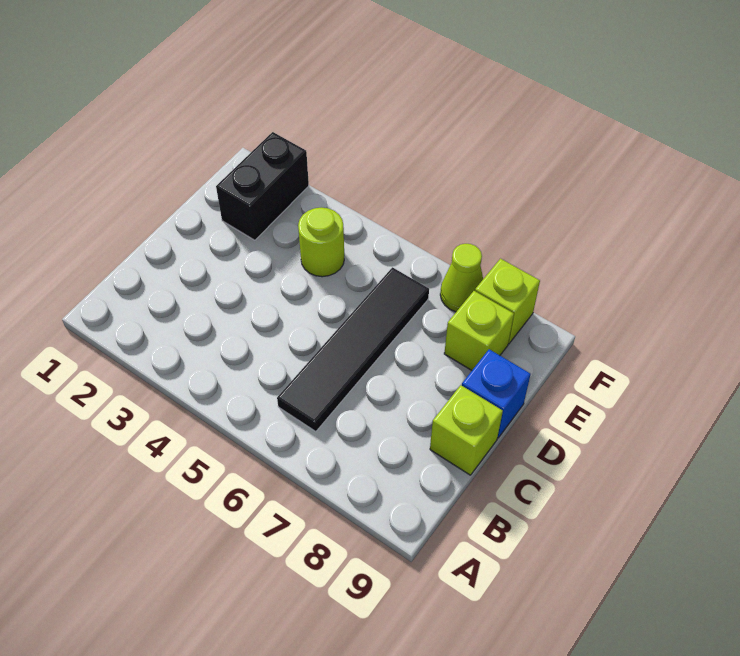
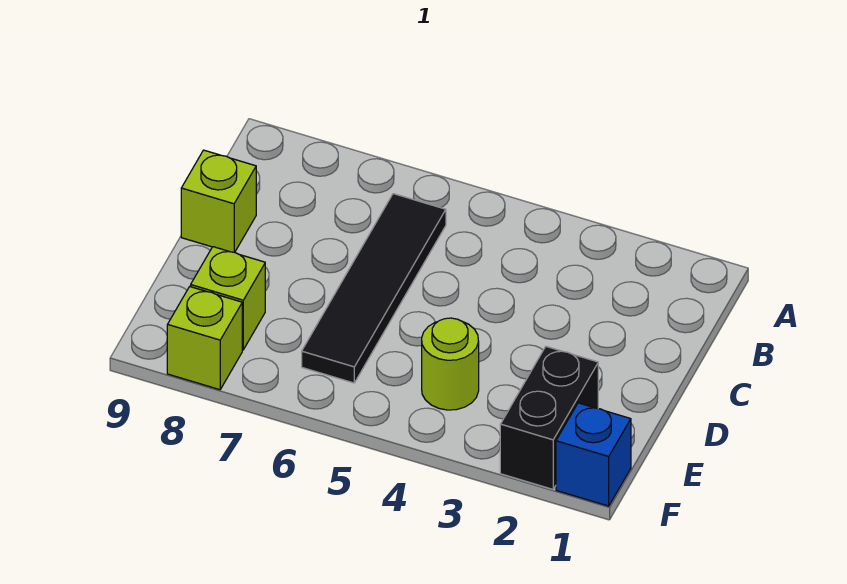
blue 1x1 brick [462,349,531,438] -> blue 1x1 brick moved to [556,403,631,506]
lime 1x1 cone [440,244,483,312] -> none

